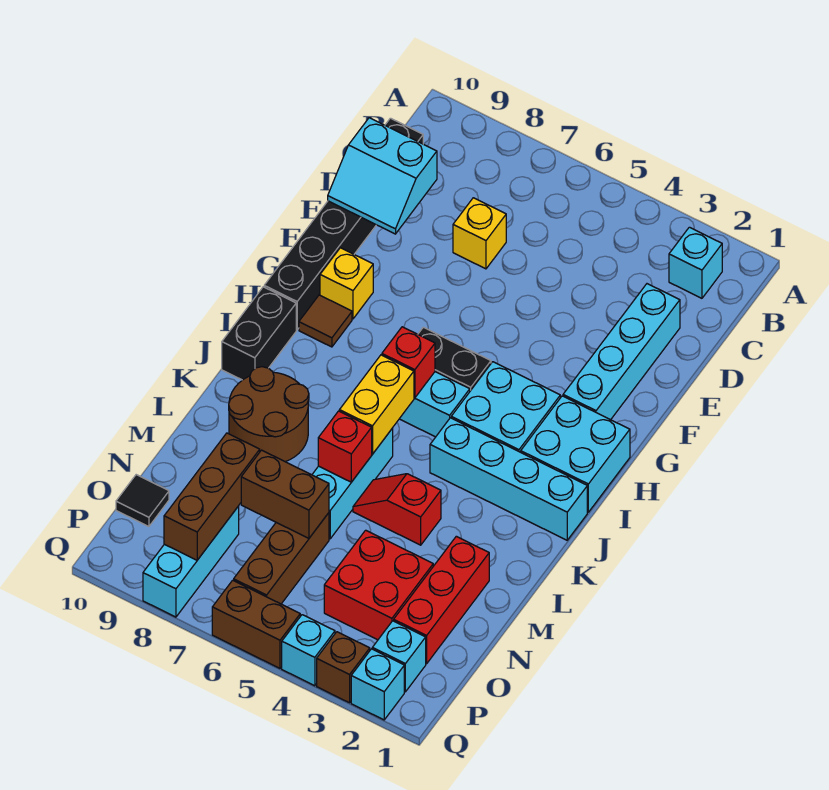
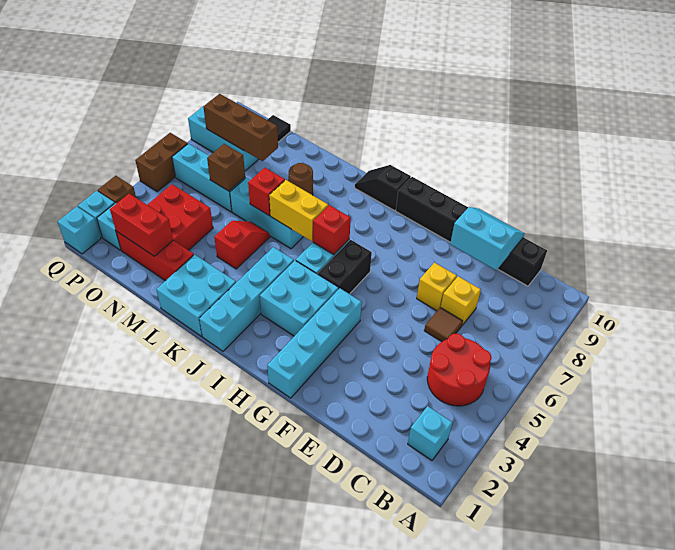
none -> red 2x2 round brick [427,334,492,406]
cyan 1x4 brick [563,284,680,420] -> cyan 1x4 brick turned to [267,288,362,398]
cyan 2x2 slope [328,118,437,234] -> cyan 2x2 slope turned to [450,207,525,270]
yellow 1x1 brick [320,248,373,319] -> yellow 1x1 brick moved to [417,263,457,311]
cyan 2x2 brick [521,396,630,512] -> cyan 2x2 brick moved to [157,255,236,336]
brown 1x1 tile [299,295,352,347] -> brown 1x1 tile moved to [424,307,463,342]
black 1x2 brick [222,287,296,380] -> black 1x2 slope [355,165,411,211]
brown 2x2 round brick [229,367,309,462] -> brown 1x1 round brick [289,163,313,195]
none -> red 1x2 brick [110,194,173,256]
brown 1x3 brick [234,513,329,604] -> cyan 1x3 brick [172,143,245,212]
brown 1x2 brick [241,450,329,538] -> brown 1x1 brick [207,144,245,191]
cyan 1x1 brick [282,615,335,686] -> cyan 1x1 brick moved to [58,206,101,254]

